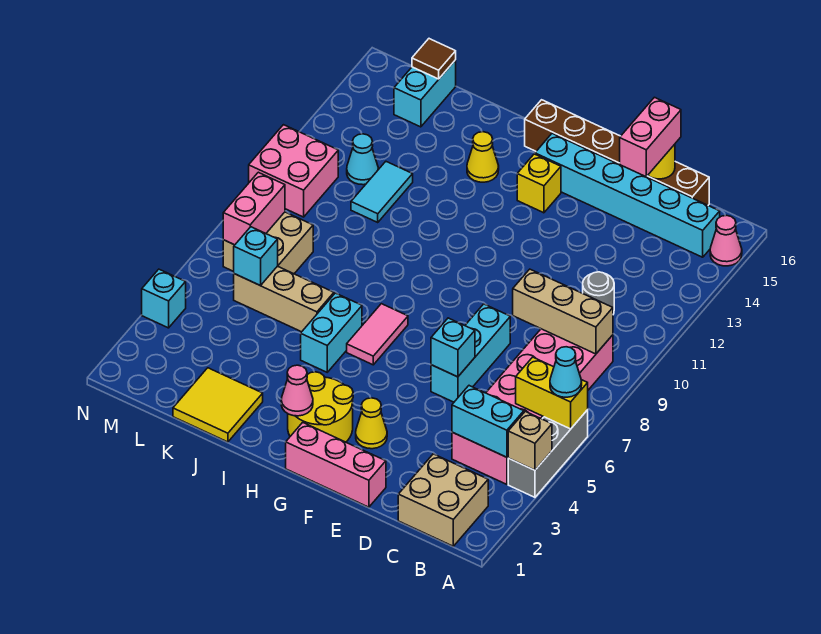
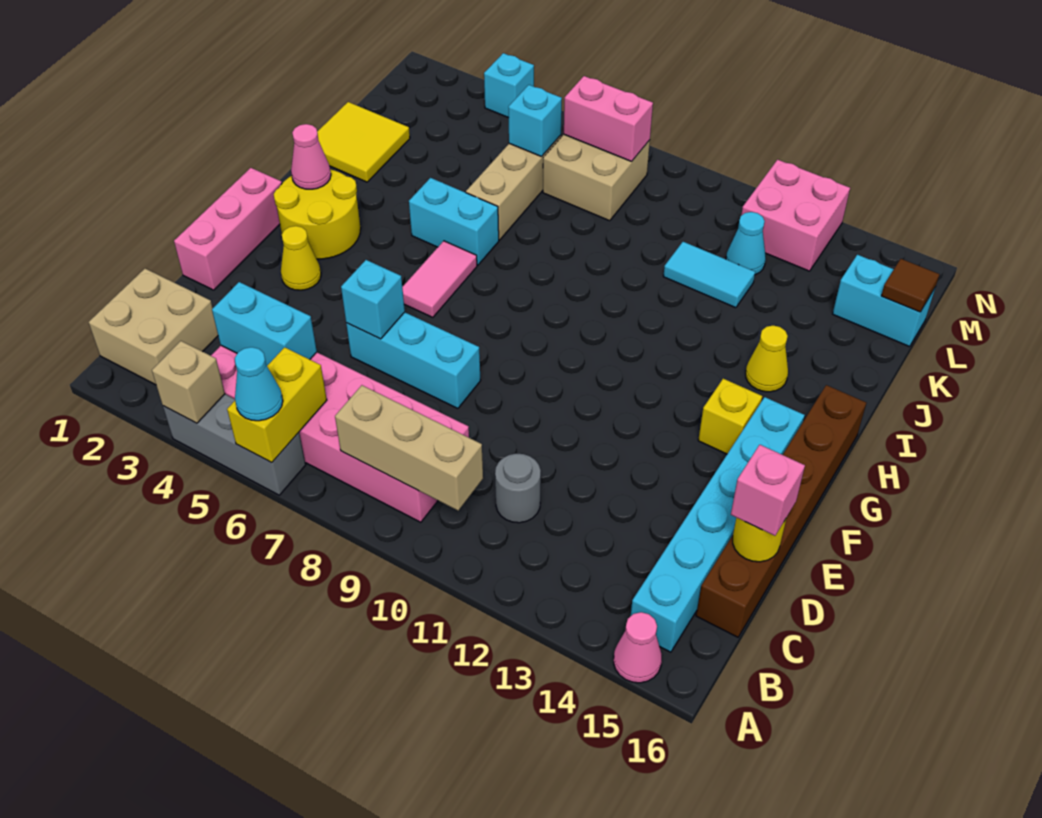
cyan 1x2 brick [452,386,524,457] -> cyan 1x2 brick turned to [212,282,317,366]
tan 1x3 brick [513,269,613,354] -> tan 1x3 brick turned to [335,385,483,510]
pink 1x2 brick [620,97,681,177] -> pink 1x1 brick [731,445,805,536]
pink 1x2 tile [347,304,408,365] -> pink 1x2 tile turned to [402,241,477,317]
pink 2x2 brick [249,125,338,217] -> pink 2x2 brick moved to [741,160,850,271]

